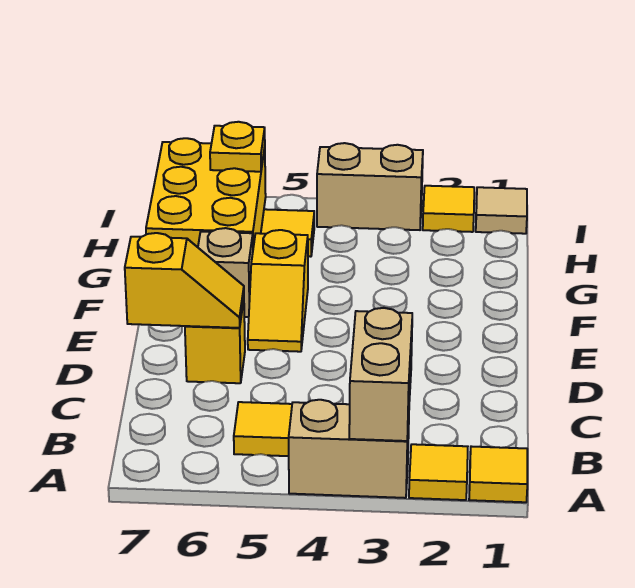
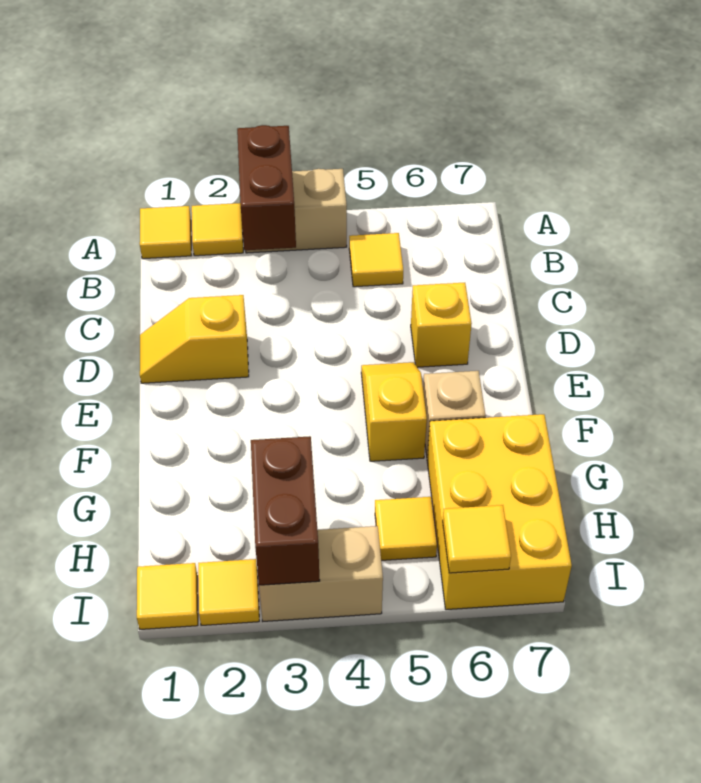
tan 1x2 brick [349,308,412,441] -> brown 1x2 brick [237,125,296,250]
yellow 1x2 slope [125,233,244,328] -> yellow 1x2 slope moved to [140,295,249,383]
none -> brown 1x2 brick [251,436,320,585]
tan 1x1 tile [476,187,527,234] -> yellow 1x1 tile [137,563,198,629]
yellow 1x1 plate [210,122,265,172] -> yellow 1x1 tile [443,505,511,573]

